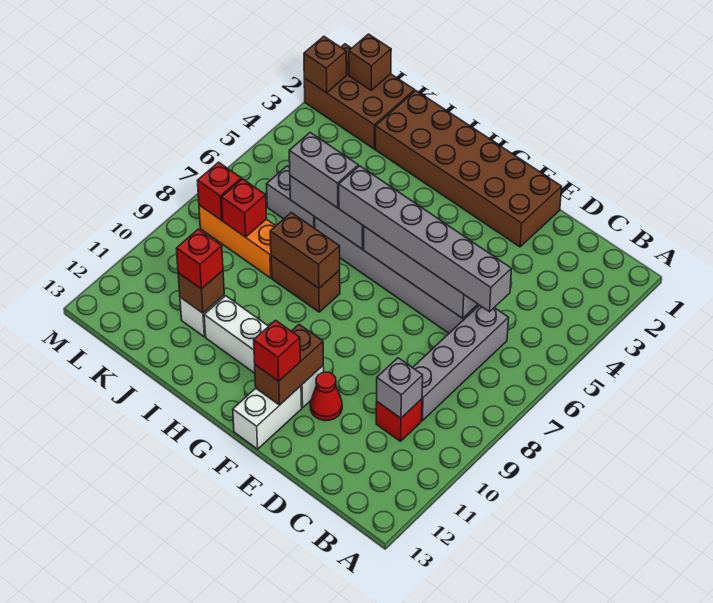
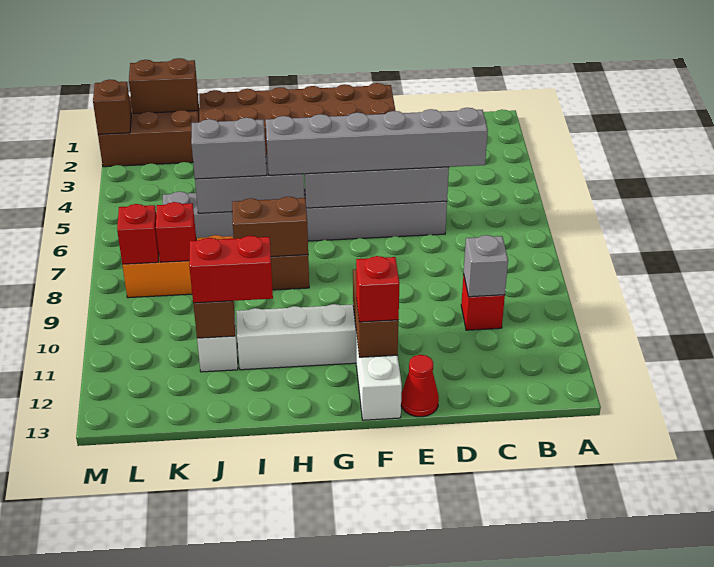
grey 1x4 brick [413,305,508,421] -> none
red 1x1 cone [310,372,342,421] -> red 1x1 cone moved to [401,355,439,417]
red 1x1 brick [176,229,223,289] -> red 1x2 brick [189,236,273,303]
brown 1x1 brick [349,34,391,90] -> brown 1x2 brick [129,58,198,114]

